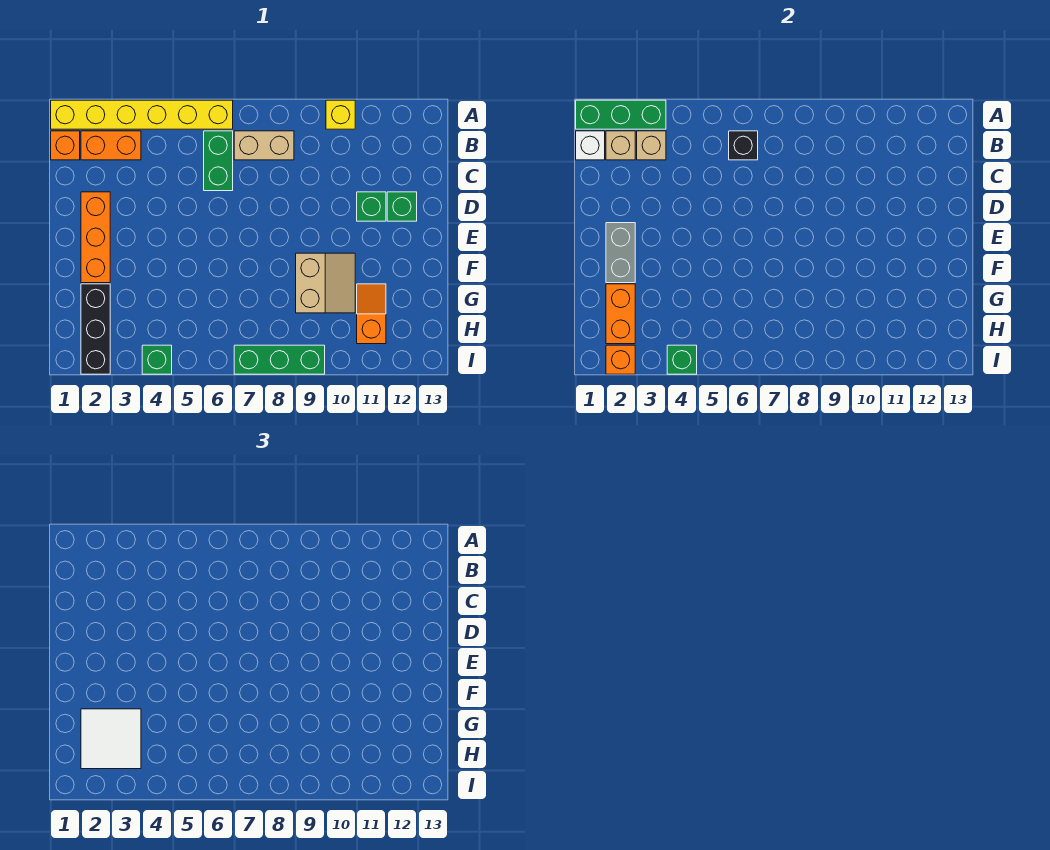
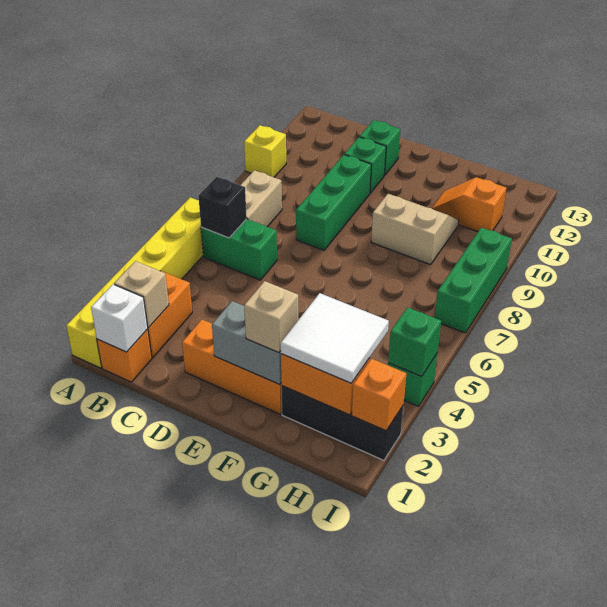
green 1x3 brick [576,100,666,129] -> green 1x3 brick moved to [296,155,371,250]
tan 1x1 brick [637,131,666,160] -> tan 1x1 brick moved to [244,281,298,353]

